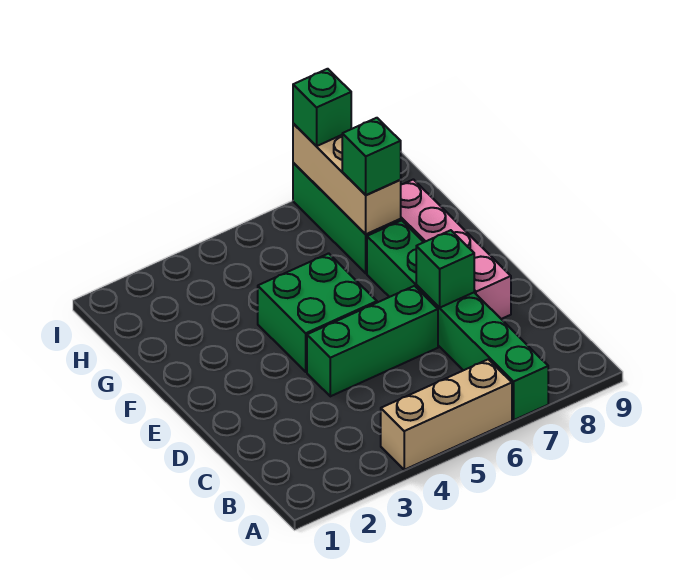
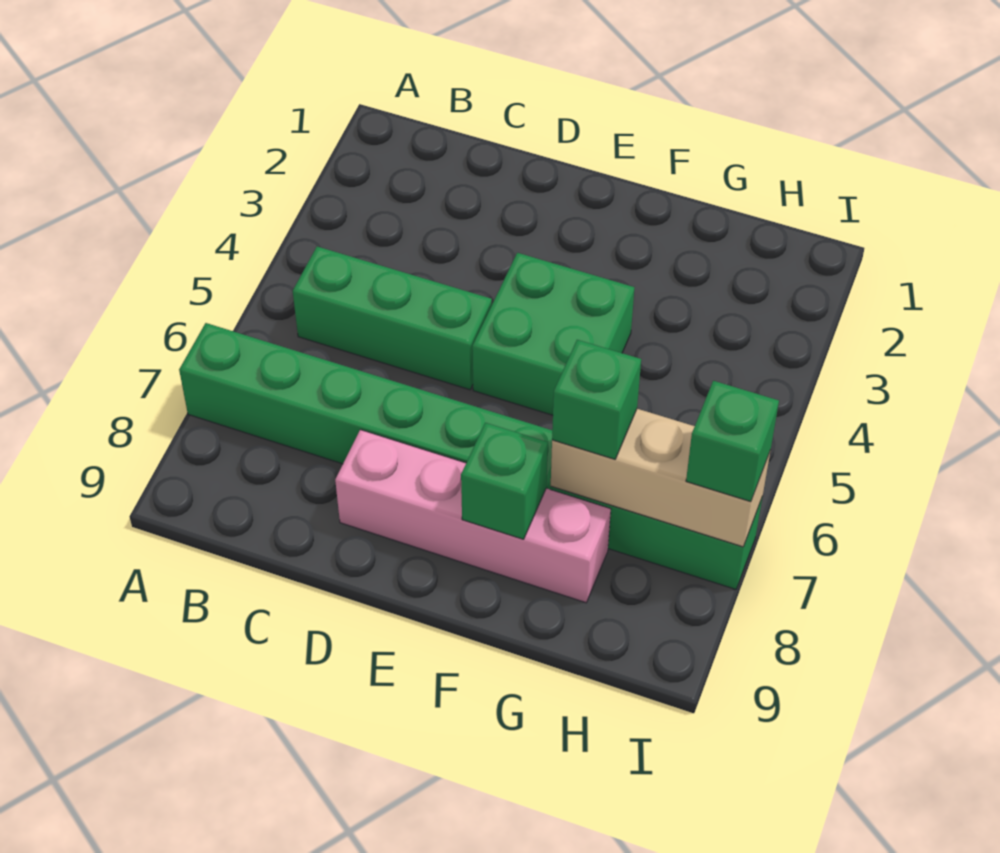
tan 1x3 brick [381,359,512,470] -> none
green 1x3 brick [307,286,438,396] -> green 1x3 brick turned to [293,246,492,390]
green 1x1 brick [416,230,474,308] -> green 1x1 brick moved to [461,423,548,539]

